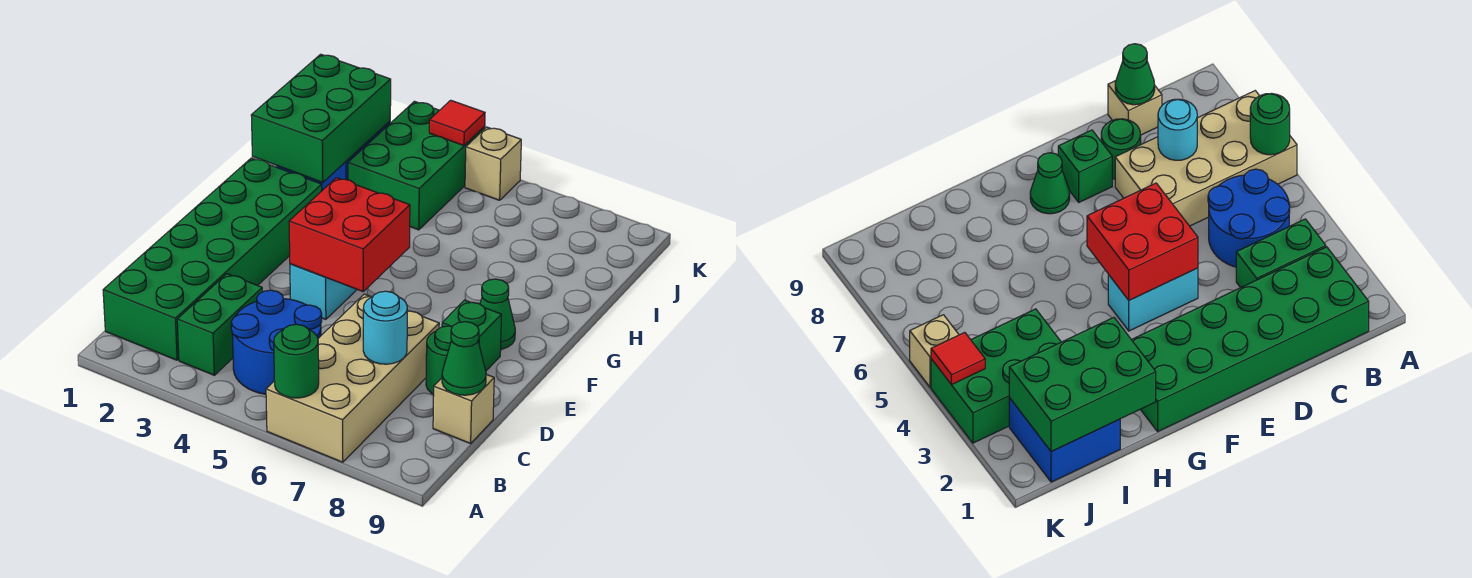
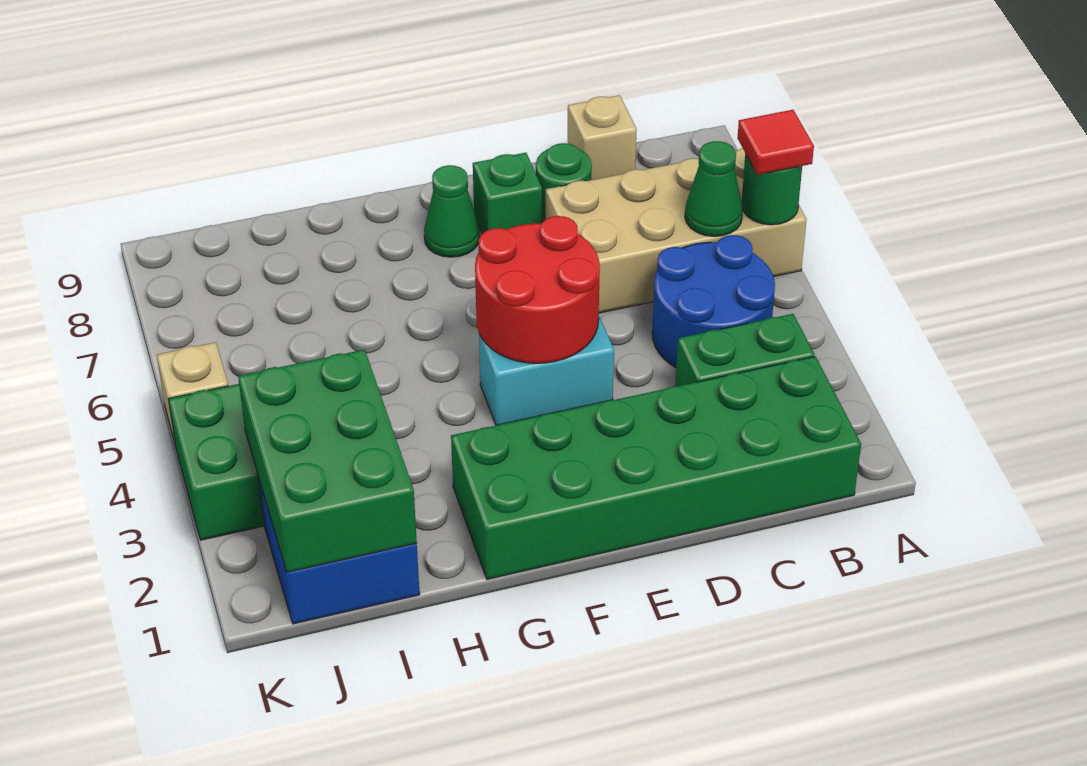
cyan 1x1 round brick [363,291,407,364] -> none
green 1x1 cone [442,322,486,395] -> green 1x1 cone moved to [685,141,743,236]
red 2x2 brick [289,178,410,291] -> red 2x2 round brick [475,216,600,363]
green 2x3 brick [251,54,391,183] -> green 2x3 brick turned to [238,350,417,572]
red 1x1 tile [429,100,485,146] -> red 1x1 tile moved to [738,110,814,175]

